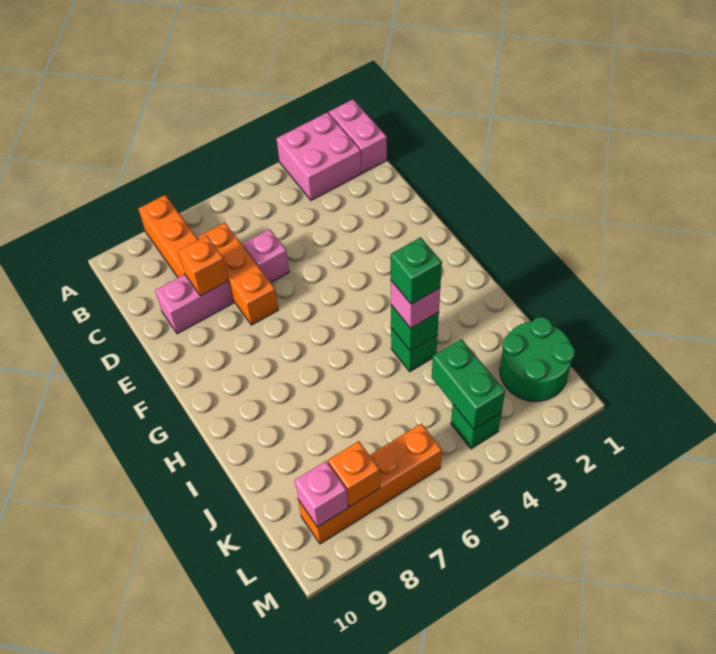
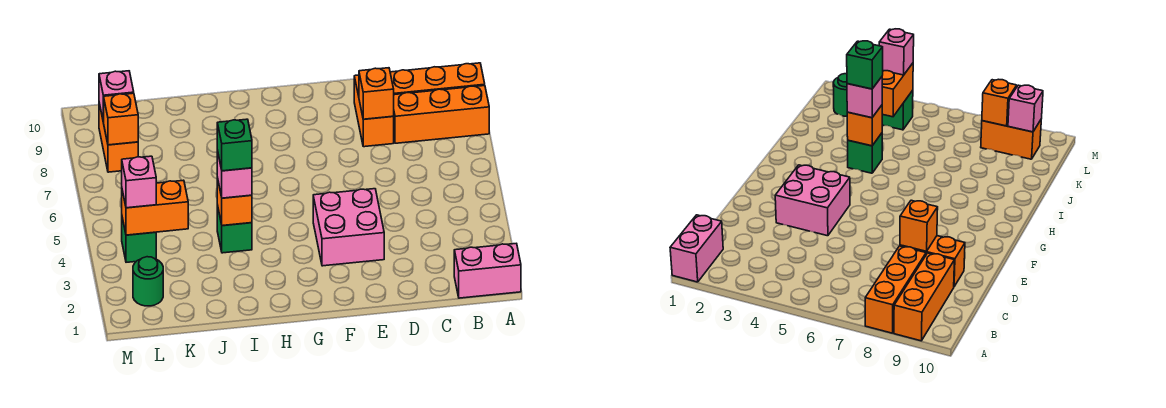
pink 2x2 brick [276,112,362,201] -> pink 2x2 brick moved to [313,189,384,266]
orange 1x3 brick [198,223,278,325] -> orange 1x3 brick moved to [390,63,485,95]
pink 1x1 brick [243,229,289,282] -> pink 1x1 brick moved to [122,156,156,208]
pink 1x2 brick [155,274,233,334] -> orange 1x2 brick [354,75,394,147]
green 1x1 brick [391,305,439,351] -> orange 1x1 brick [217,178,252,226]
green 2x2 round brick [500,317,575,401] -> green 1x1 round brick [133,257,163,306]
green 1x2 brick [432,339,505,430] -> orange 1x2 brick [122,180,188,235]
orange 1x4 brick [298,423,442,544] -> orange 1x2 brick [99,103,138,172]

